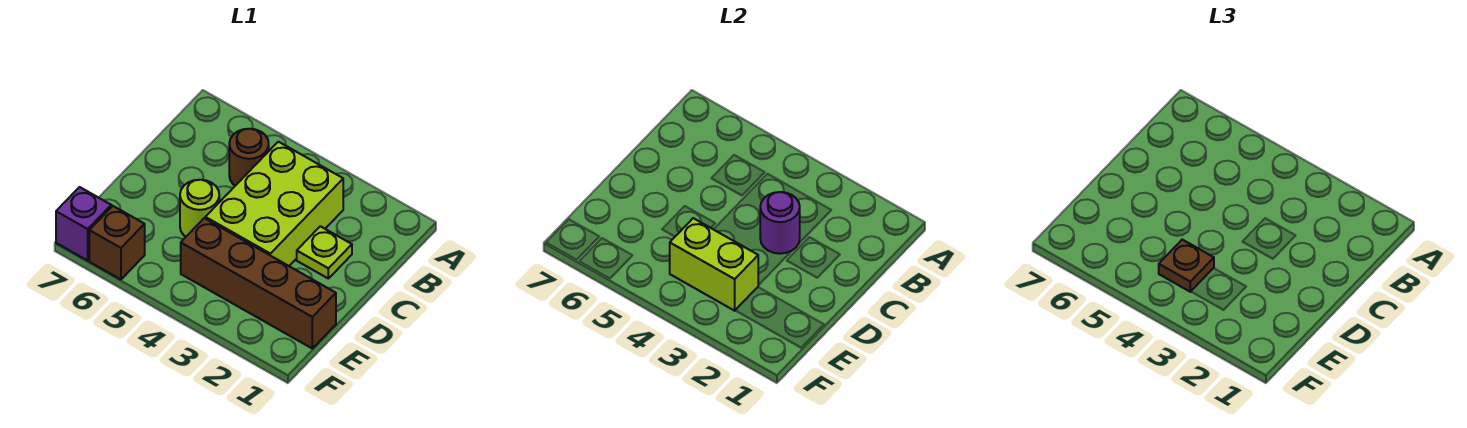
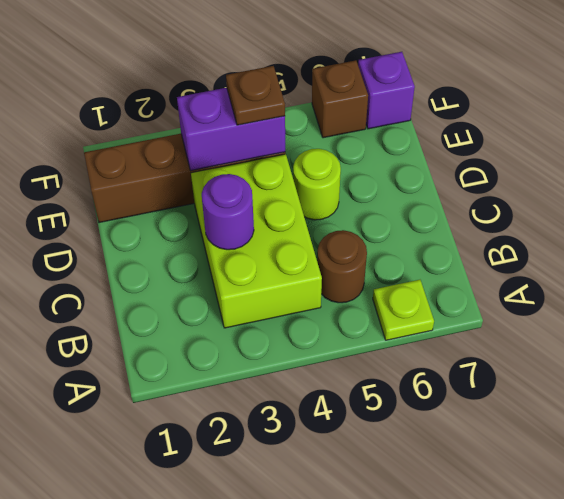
lime 1x1 plate [297,226,352,278] -> lime 1x1 plate moved to [373,280,434,340]
lime 1x2 brick [670,218,758,311] -> purple 1x2 brick [177,88,285,170]

